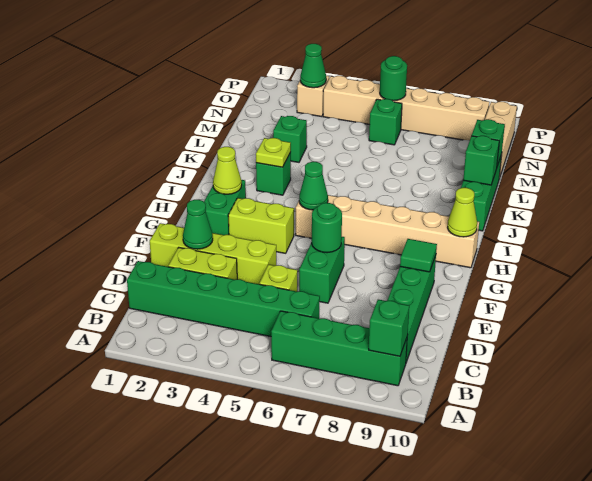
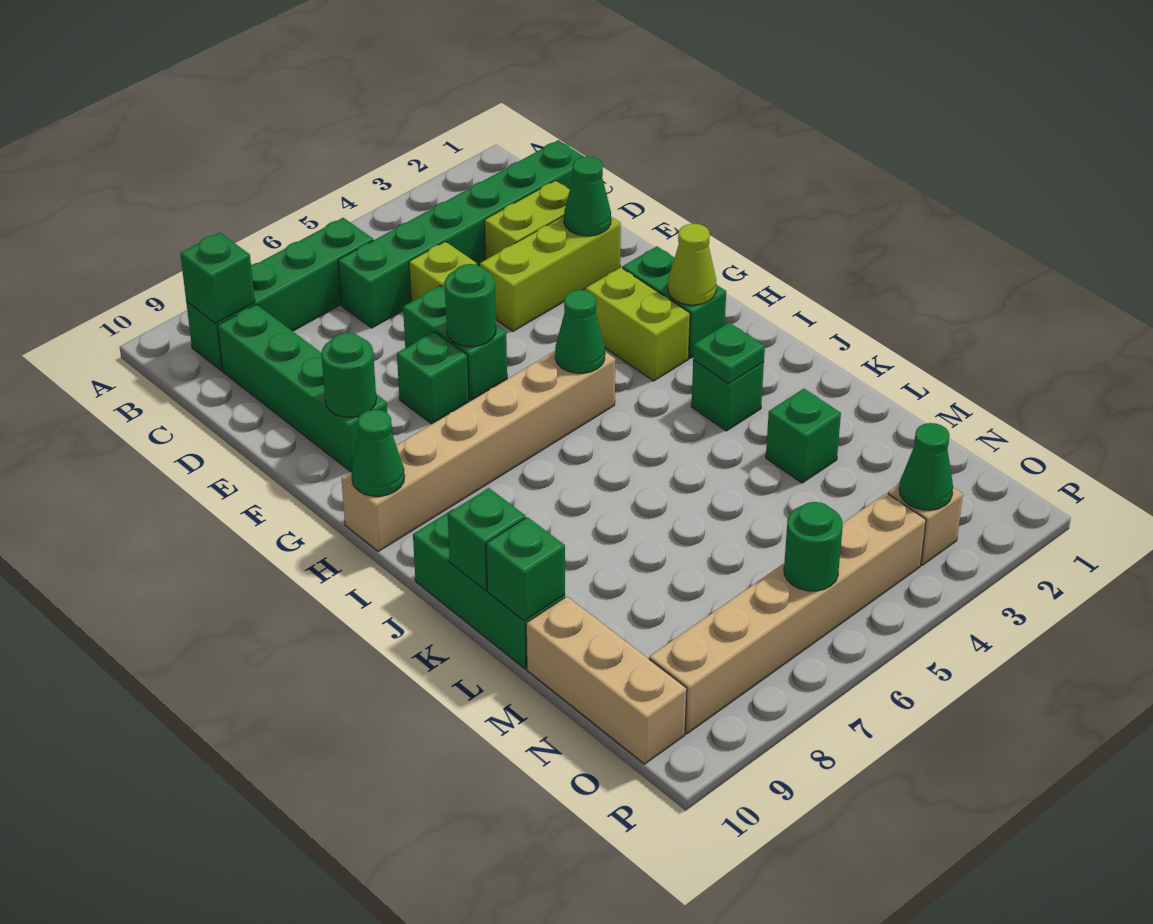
lime 1x4 brick [150,223,276,284] -> lime 1x3 brick [480,216,621,331]
green 1x1 tile [400,239,437,272] -> green 1x1 round brick [321,333,376,417]
lime 1x2 brick [228,198,294,253] -> lime 1x2 brick turned to [586,267,690,381]
lime 1x1 cone [448,188,477,237] -> green 1x1 cone [351,410,405,496]
lime 1x1 plate [256,138,291,167] -> green 1x1 plate [693,323,765,383]
green 1x1 brick [369,99,402,145] -> green 1x1 brick moved to [397,332,469,424]

